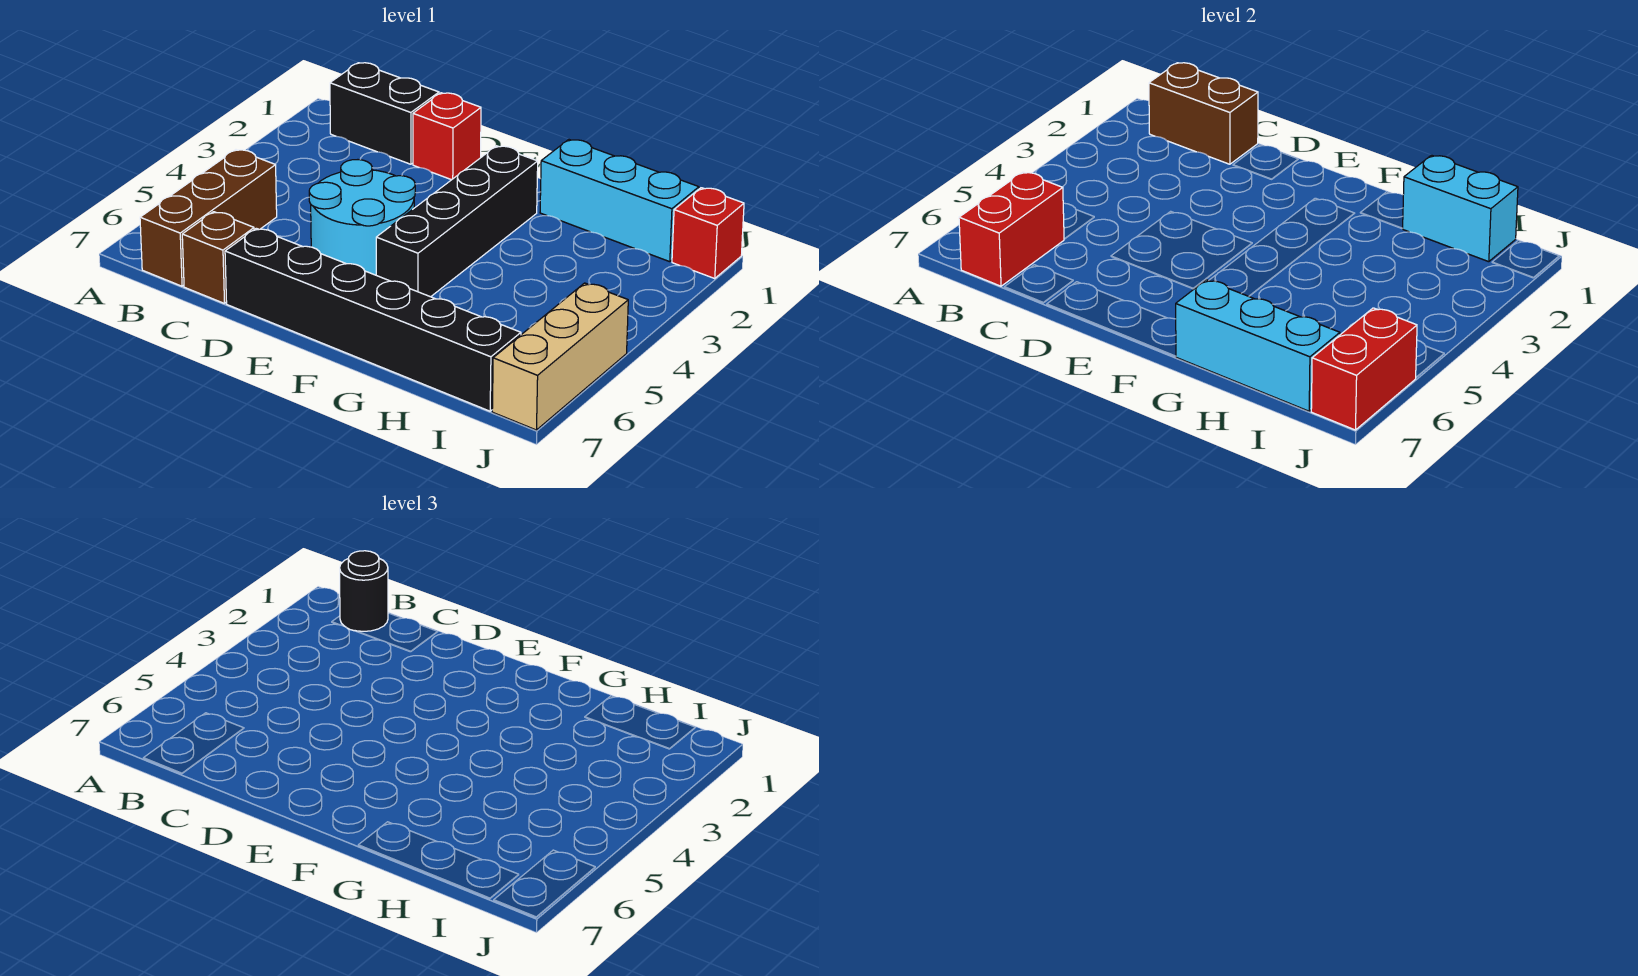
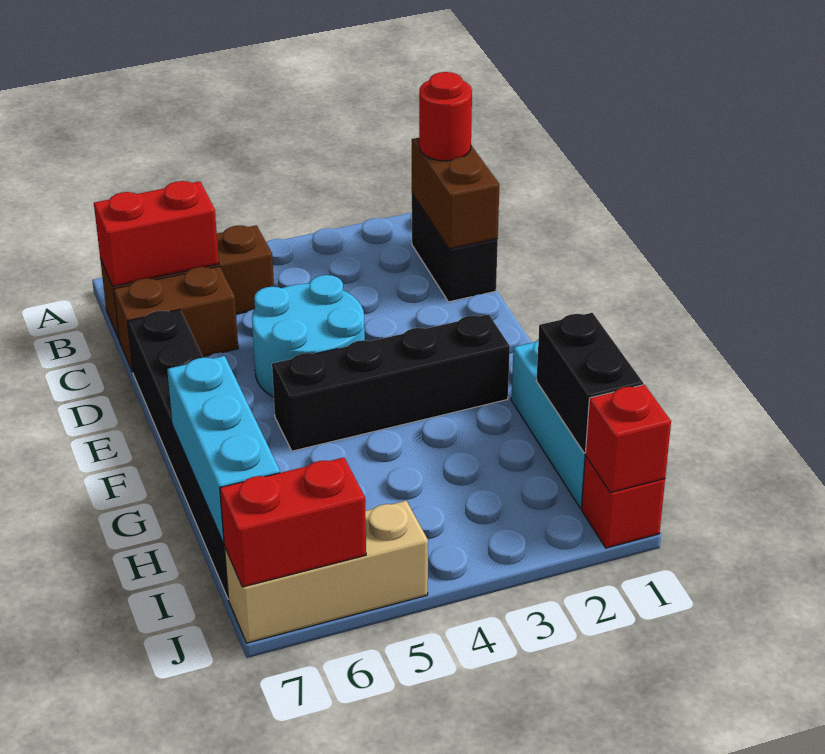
black 1x1 round brick [340,551,388,631] -> red 1x1 round brick [419,72,472,161]
brown 1x1 brick [182,212,254,304] -> brown 1x2 brick [114,266,238,372]
red 1x1 brick [413,93,481,180] -> red 1x1 brick moved to [585,385,671,493]
cyan 1x2 brick [1402,155,1518,262] -> black 1x2 brick [536,313,643,453]

